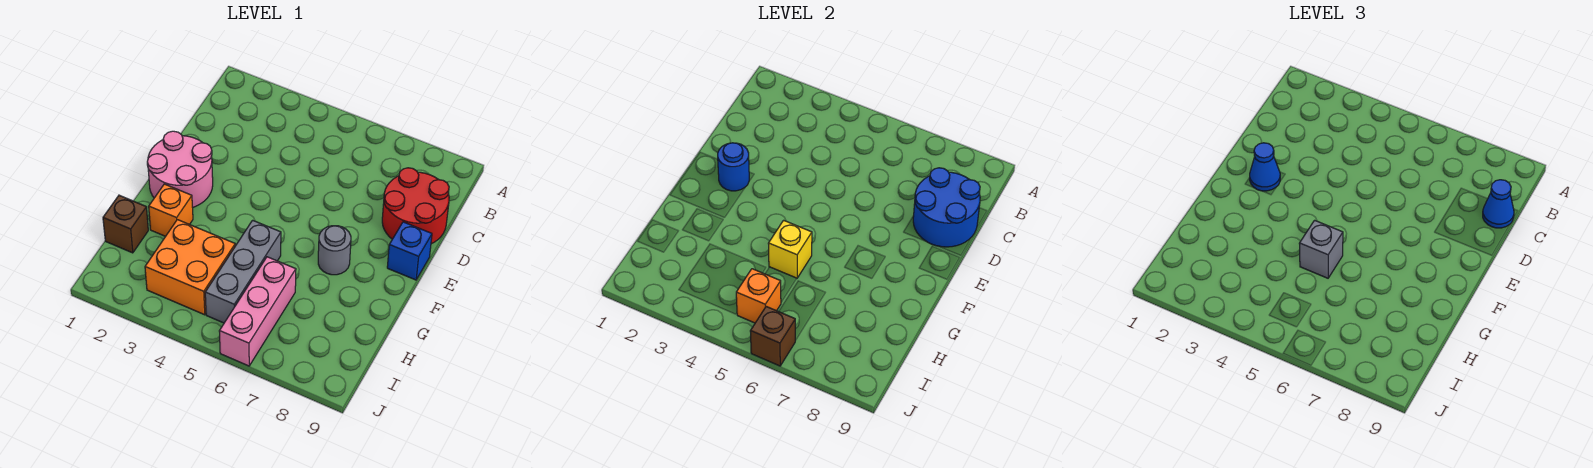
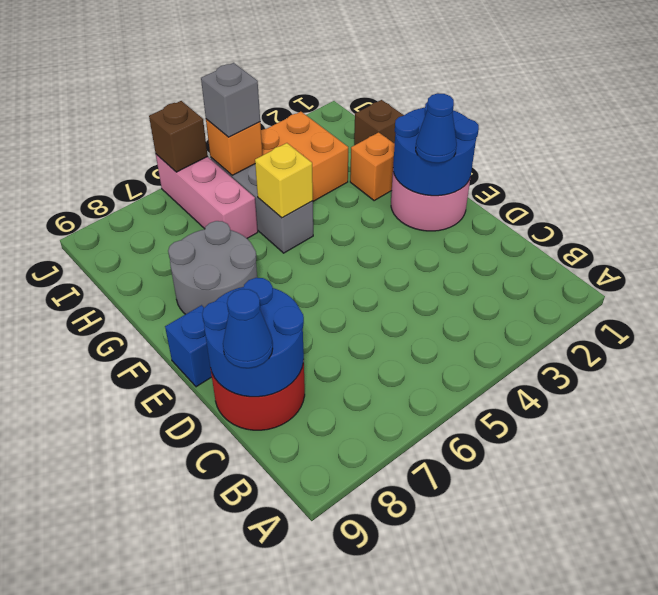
blue 1x1 round brick [718,143,749,191] -> blue 2x2 round brick [393,102,479,196]
grey 1x1 round brick [318,226,351,275] -> grey 2x2 round brick [168,221,257,314]
grey 1x1 brick [1299,220,1343,278] -> grey 1x1 brick moved to [201,63,260,137]

